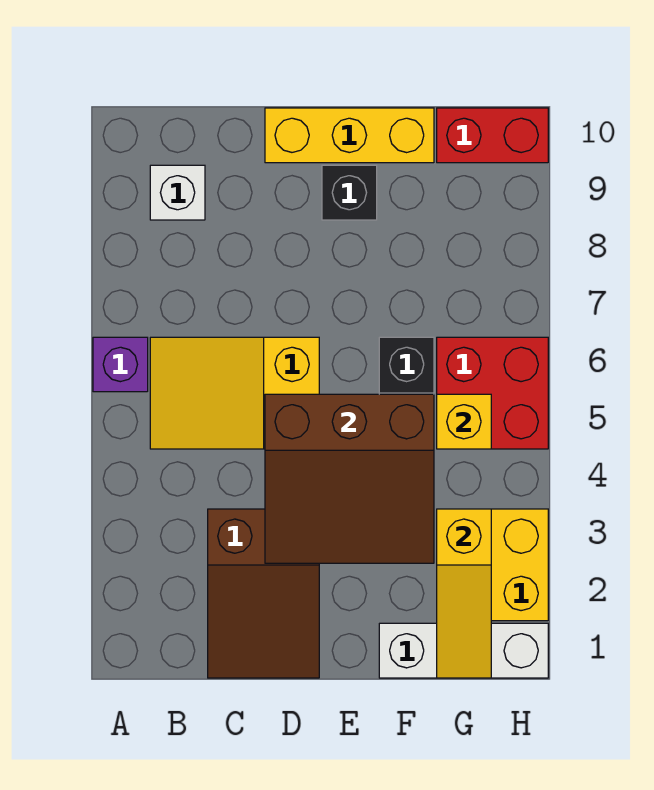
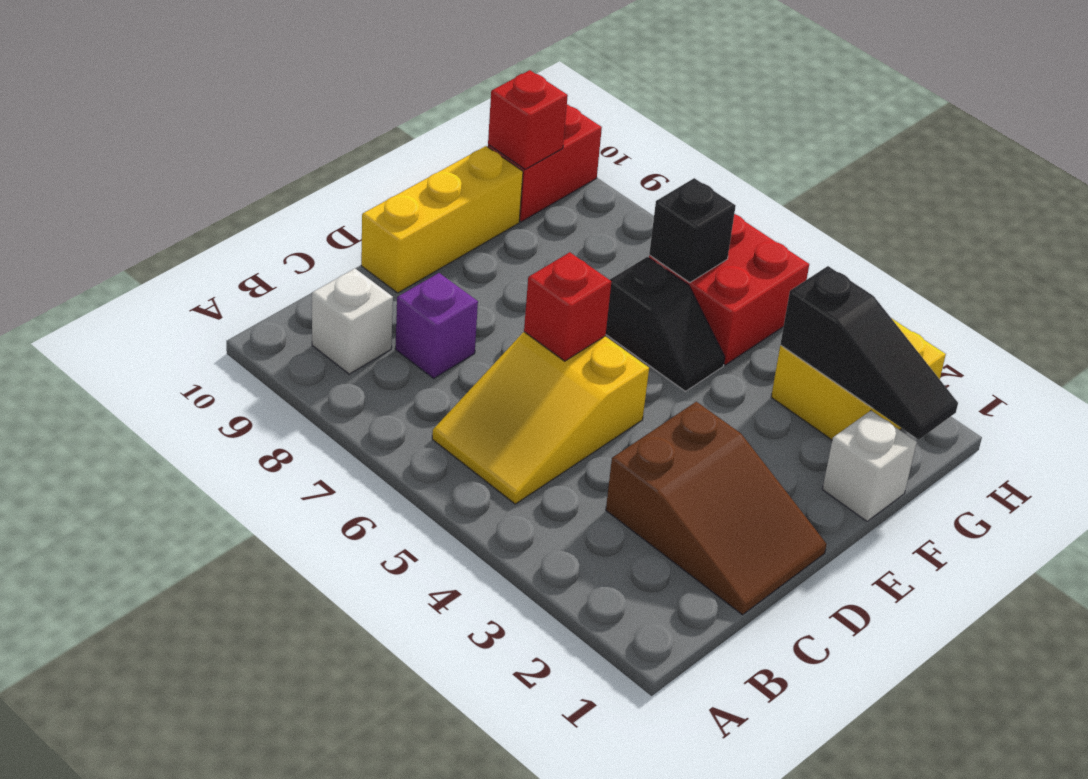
purple 1x1 brick [93,337,148,392] -> purple 1x1 brick moved to [395,273,478,378]
brown 3x3 slope [265,394,434,563] -> none
none -> red 1x1 brick [524,252,611,361]
black 1x1 brick [322,165,377,220] -> black 1x1 brick moved to [649,178,736,283]
white 1x3 brick [379,623,548,678] -> white 1x1 brick [822,411,917,521]
yellow 1x3 slope [437,509,491,678] -> black 1x3 slope [780,266,958,440]
yellow 1x1 brick [437,394,491,449] -> none
none -> red 1x1 brick [488,70,568,169]

